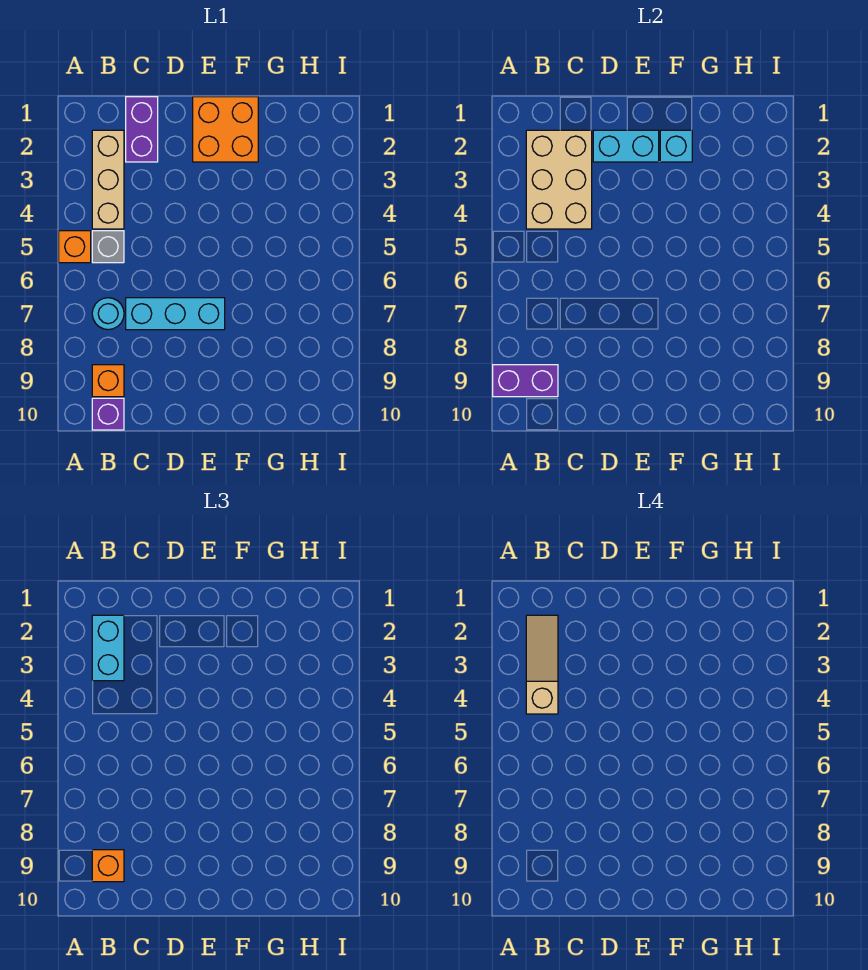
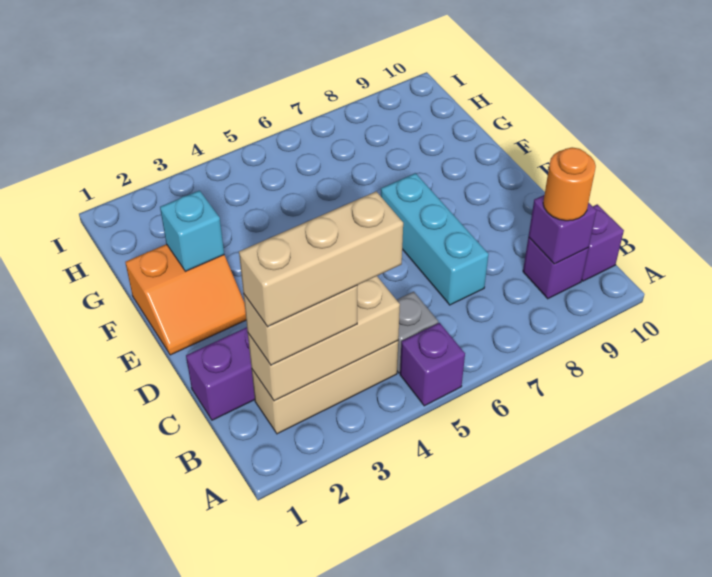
orange 1x1 brick [59,231,91,263] -> purple 1x1 brick [400,323,465,406]
purple 1x2 brick [493,365,558,397] -> purple 1x1 brick [528,195,596,264]
tan 2x3 brick [526,130,592,229] -> tan 1x3 brick [248,276,400,401]
cyan 1x2 brick [92,615,124,681] -> tan 1x2 brick [244,285,357,365]
tan 1x3 slope [526,615,558,714] -> tan 1x3 brick [239,192,403,327]
cyan 1x1 round brick [92,298,124,330] -> none
orange 1x1 brick [92,365,124,397] -> purple 1x1 brick [523,237,588,299]
orange 1x1 brick [92,850,124,882] -> orange 1x1 round brick [543,147,596,221]
cyan 1x2 brick [593,130,659,162] -> none
orange 2x2 brick [193,97,258,162] -> orange 2x2 slope [125,244,246,355]

